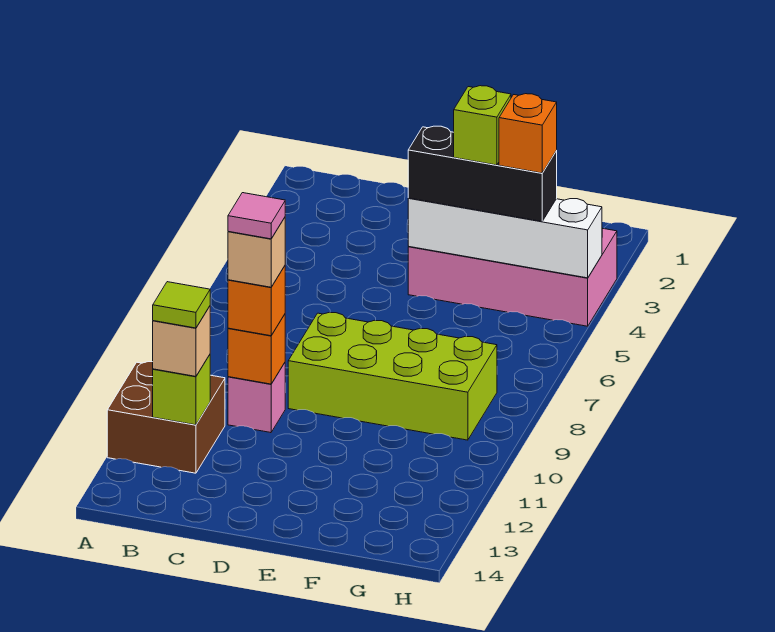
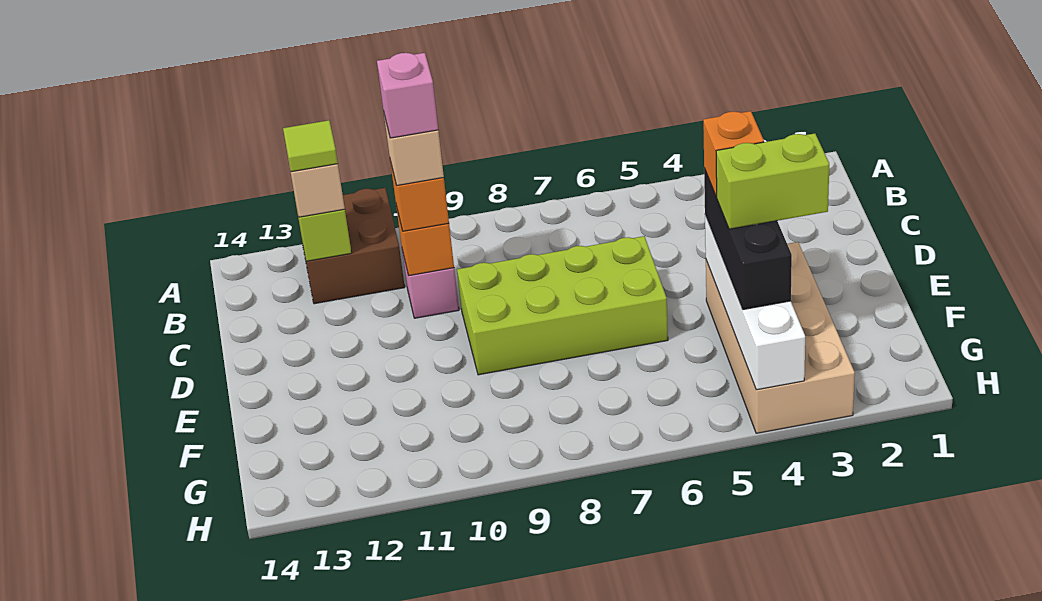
pink 1x1 tile [228,193,285,239] -> pink 1x1 brick [377,53,438,138]
lime 2x4 brick [288,312,497,440] -> lime 2x4 brick turned to [457,236,668,375]
pink 2x4 brick [408,228,617,326] -> tan 2x4 brick [706,242,855,433]
lime 1x1 brick [454,86,511,165] -> lime 1x2 brick [716,133,829,229]
orange 1x1 brick [499,94,557,173] -> orange 1x1 brick moved to [703,111,764,197]

